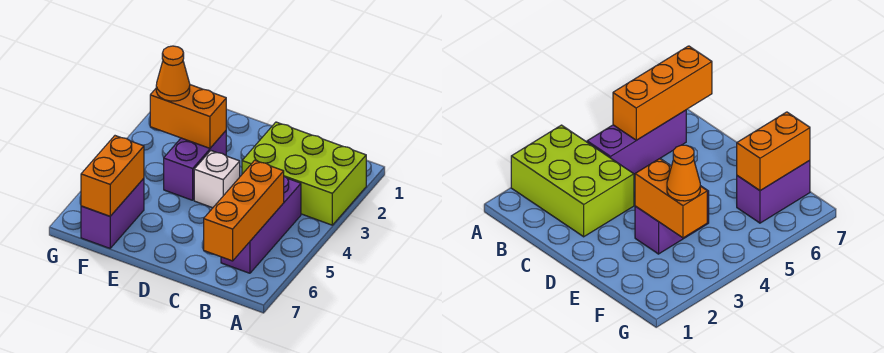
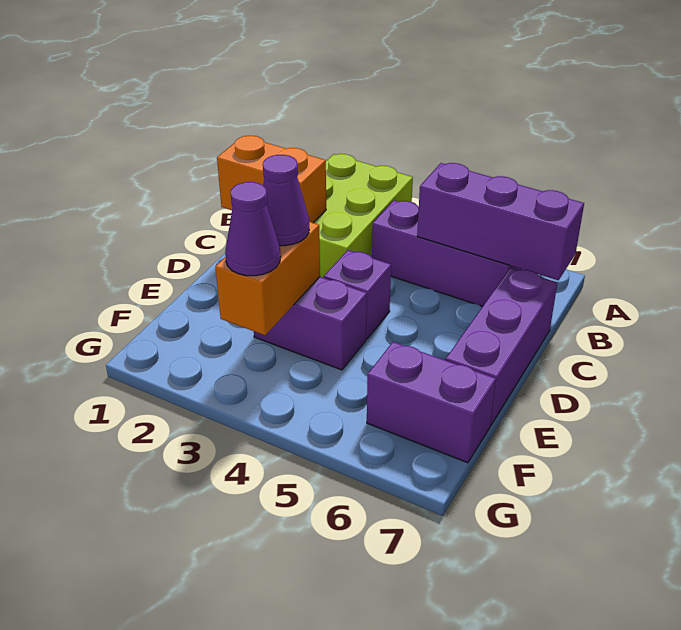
orange 1x3 brick [204,160,284,261] -> purple 1x3 brick [417,163,584,280]
none -> purple 1x3 brick [446,268,558,426]
white 1x1 brick [194,151,240,208] -> purple 1x1 brick [324,250,391,339]
none -> purple 1x1 cone [263,155,309,246]
orange 1x1 cone [156,46,190,101] -> purple 1x1 cone [225,182,281,276]
orange 1x2 brick [81,136,144,216] -> orange 1x2 brick moved to [217,136,326,223]

